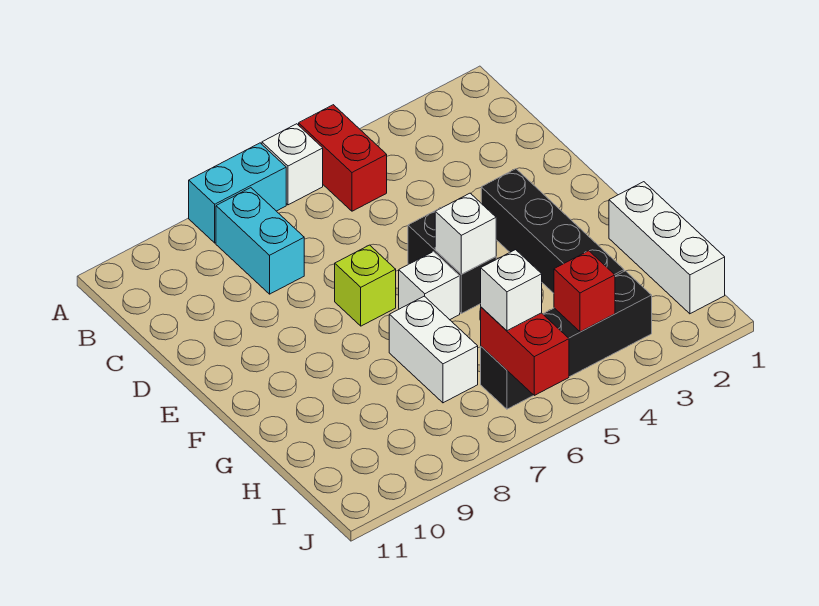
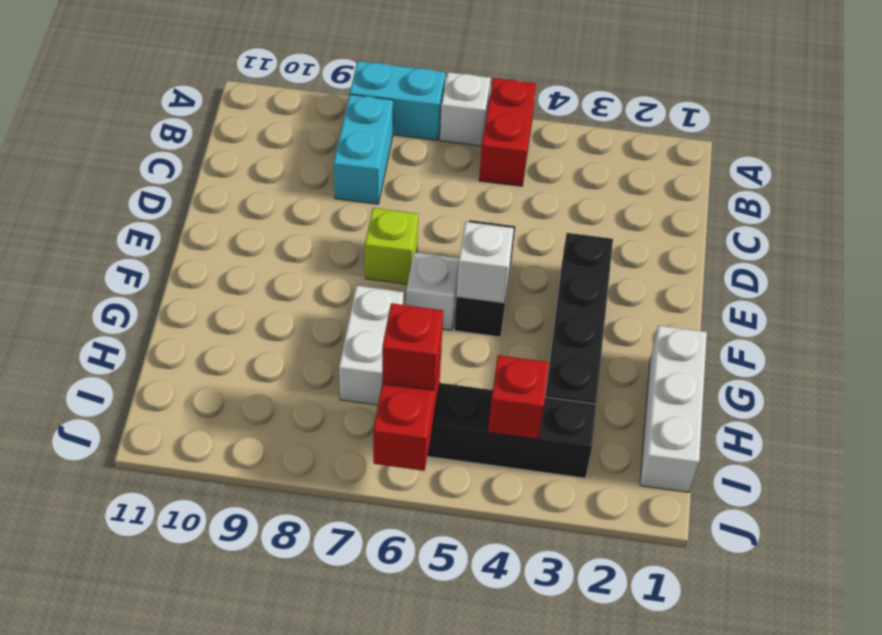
white 1x1 brick [481,250,542,331] -> red 1x1 brick [382,303,443,390]

